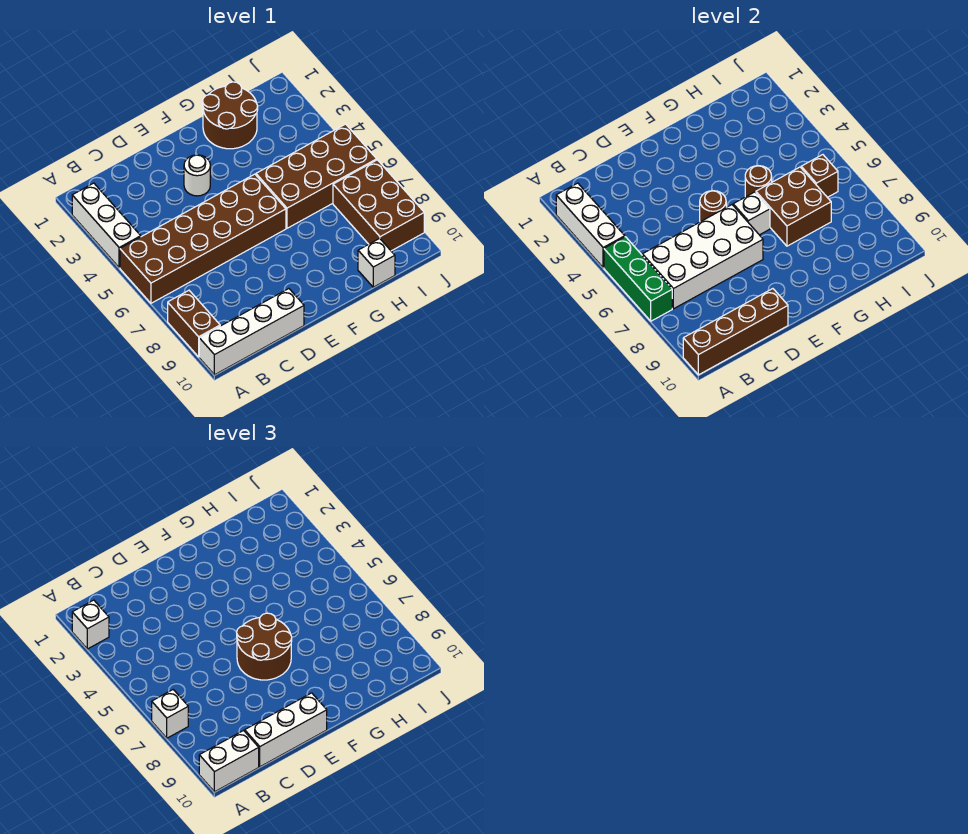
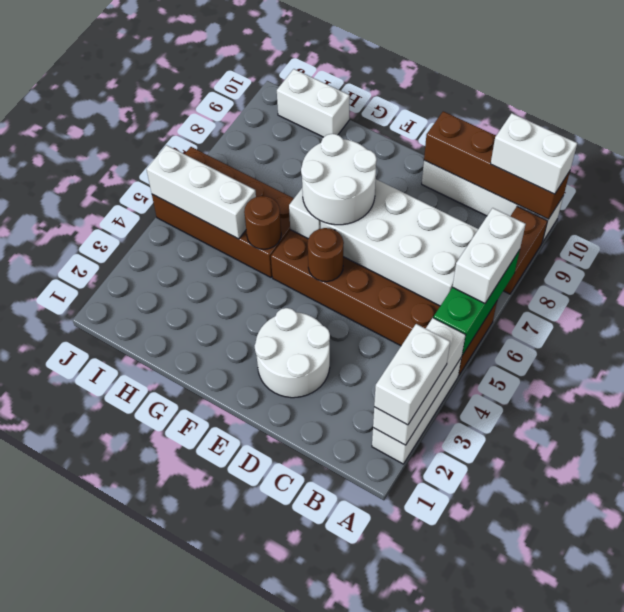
white 1x1 brick [72,600,109,649] -> white 1x2 brick [374,324,450,425]
white 1x1 brick [152,690,188,738] -> white 1x2 brick [453,208,526,303]
white 1x3 brick [245,693,327,767] -> white 1x3 brick moved to [147,145,256,239]
white 1x1 round brick [184,155,210,196] -> white 2x2 round brick [255,308,330,398]
brown 2x2 round brick [237,613,292,680] -> white 2x2 round brick [301,134,377,225]
brown 2x2 round brick [203,82,258,149] -> none
brown 2x2 brick [756,167,831,246] -> none
white 1x1 brick [358,238,395,287] -> white 1x2 brick [277,69,350,137]
brown 1x1 brick [801,155,838,197] -> none
brown 2x3 brick [333,160,424,251] -> none

